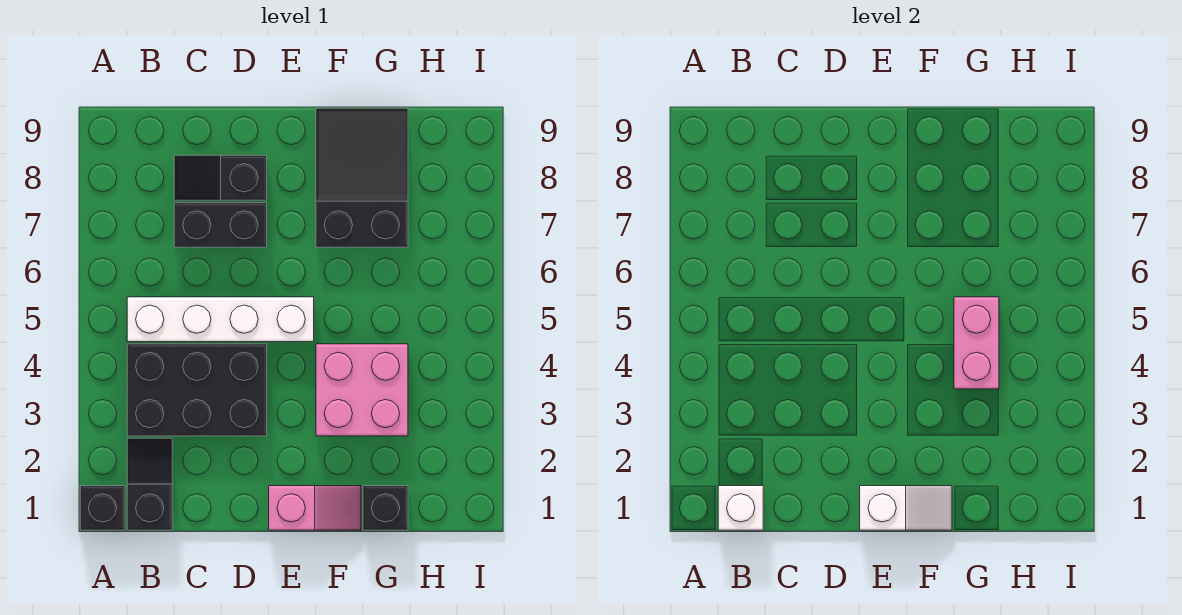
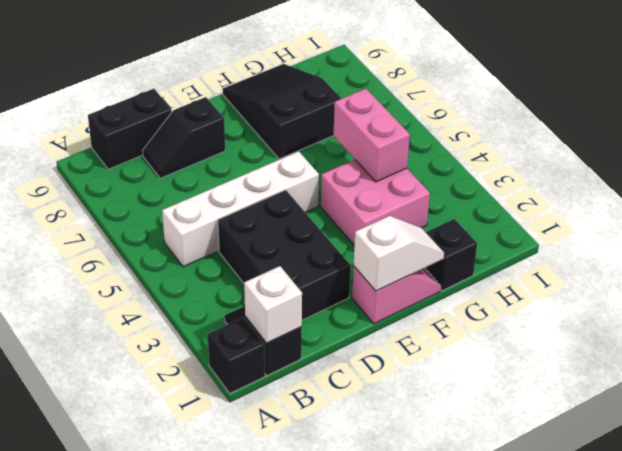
black 2x3 brick [127,344,267,436] -> black 2x3 brick turned to [218,190,351,320]
black 1x2 brick [174,203,267,247] -> black 1x2 brick moved to [88,89,172,169]

